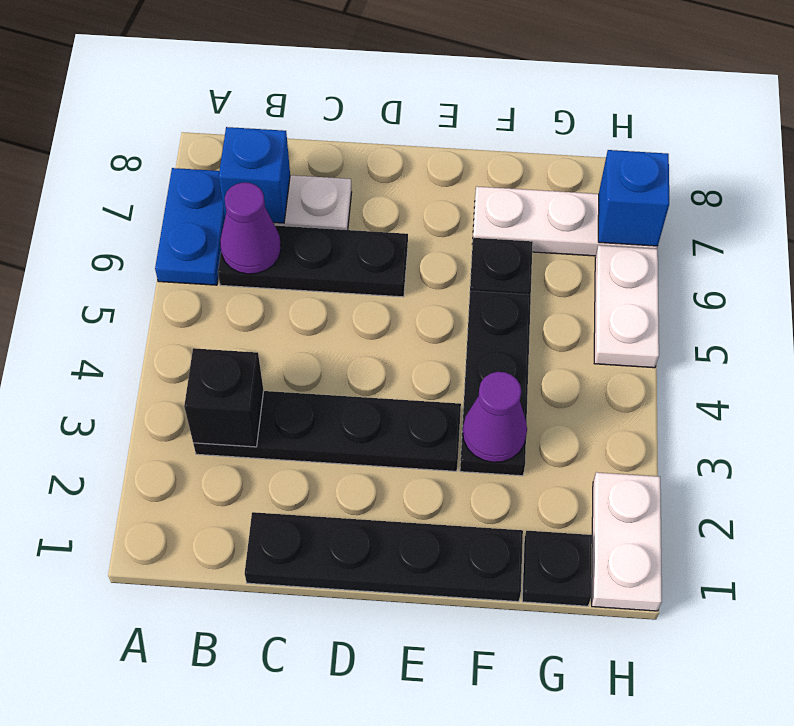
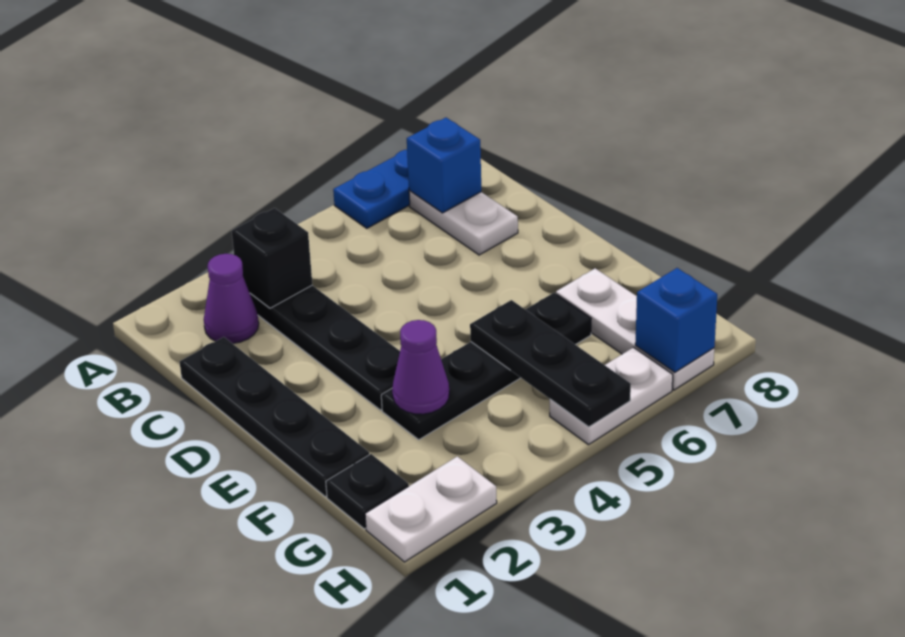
black 1x3 plate [218,226,408,297] -> black 1x3 plate moved to [470,300,631,427]
purple 1x1 cone [220,182,281,274] -> purple 1x1 cone moved to [204,254,259,344]

